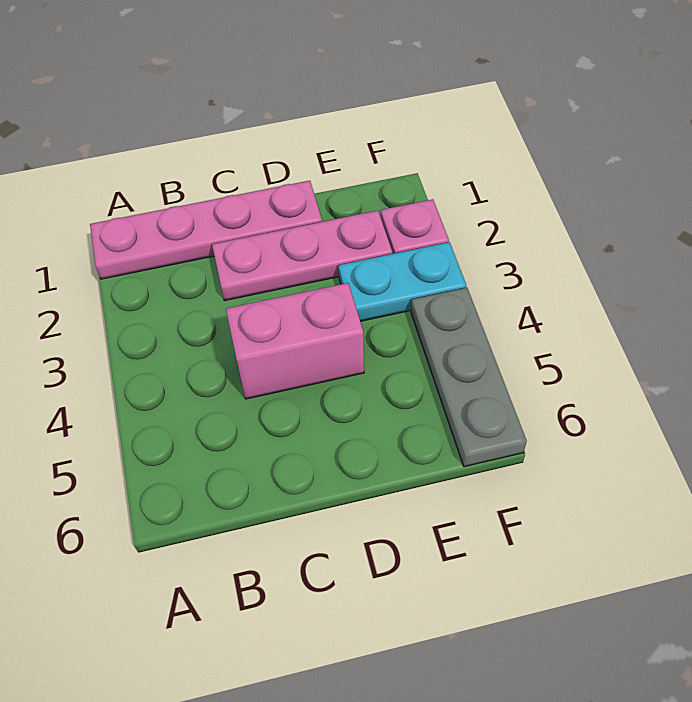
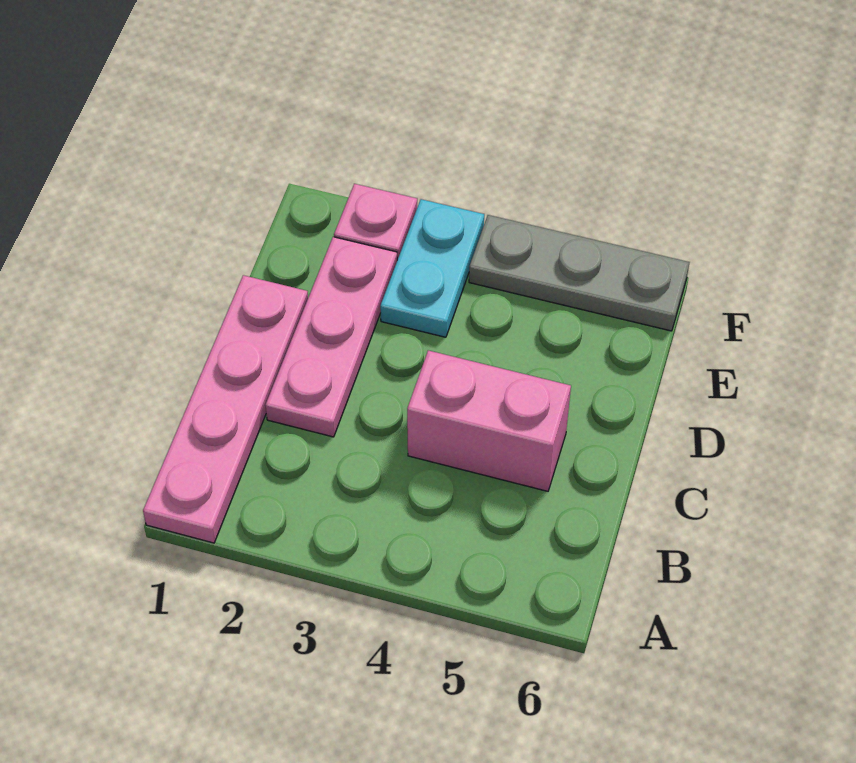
pink 1x2 brick [226,283,364,399] -> pink 1x2 brick turned to [407,350,571,491]

